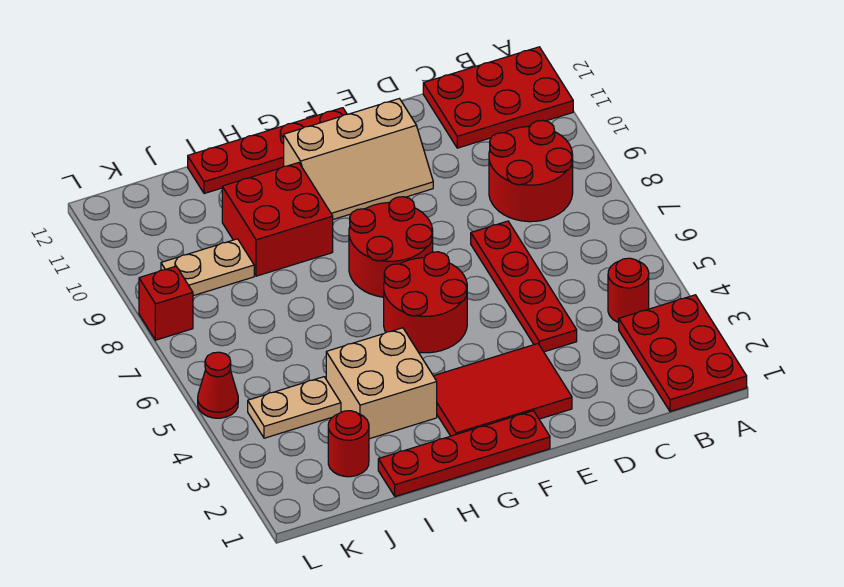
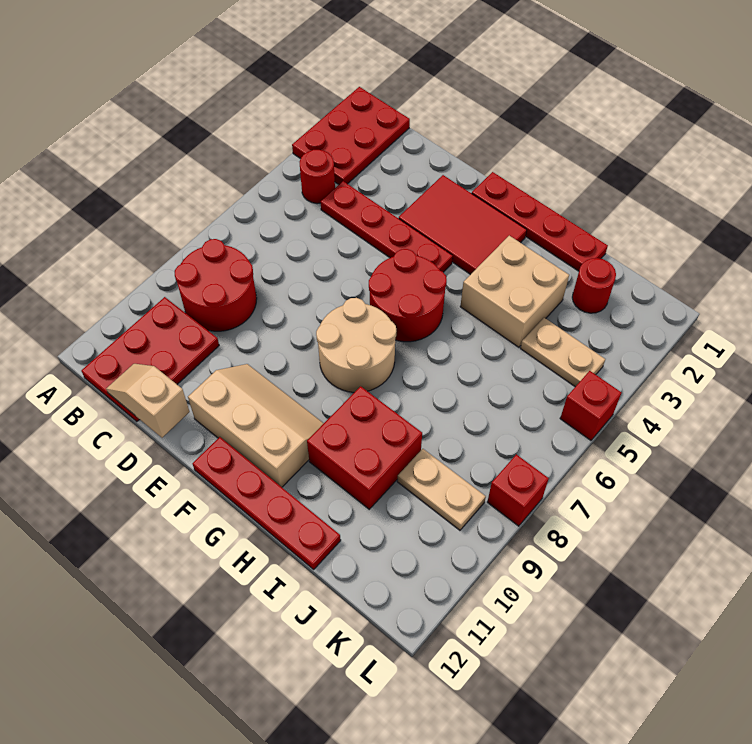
red 2x3 plate [423,47,573,148] -> red 2x3 plate turned to [81,297,219,421]
none -> tan 1x2 slope [106,364,190,438]
red 1x4 plate [471,221,577,352] -> red 1x4 plate turned to [321,181,453,272]
red 2x2 round brick [349,197,433,297] -> tan 2x2 round brick [316,298,396,392]
red 1x1 cone [198,352,238,418] -> red 1x1 brick [560,371,622,440]

